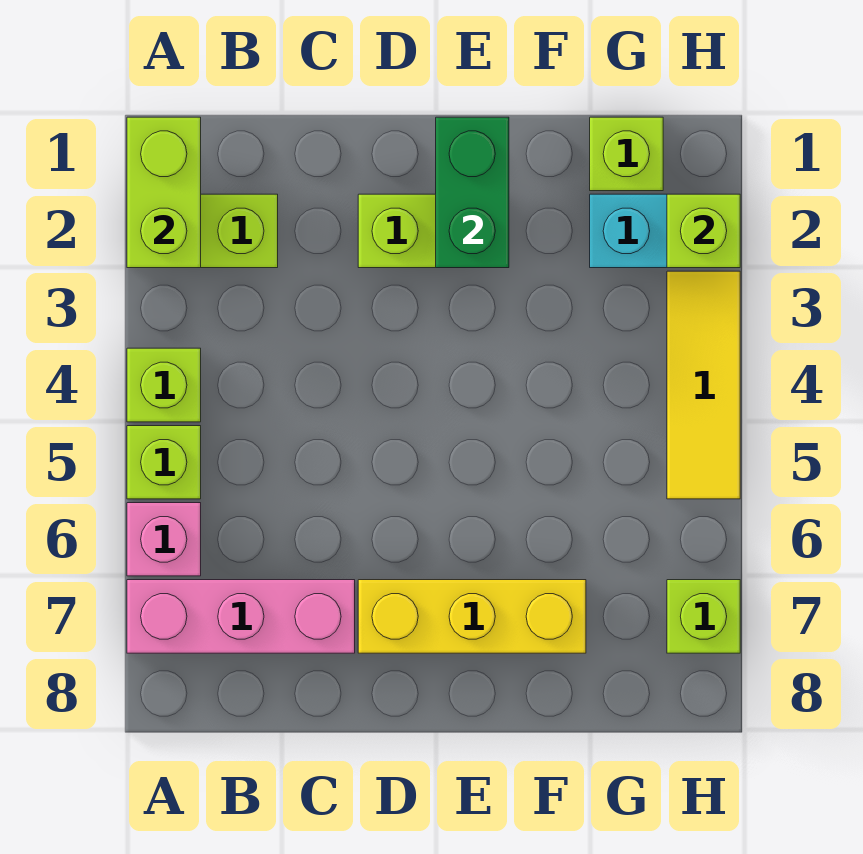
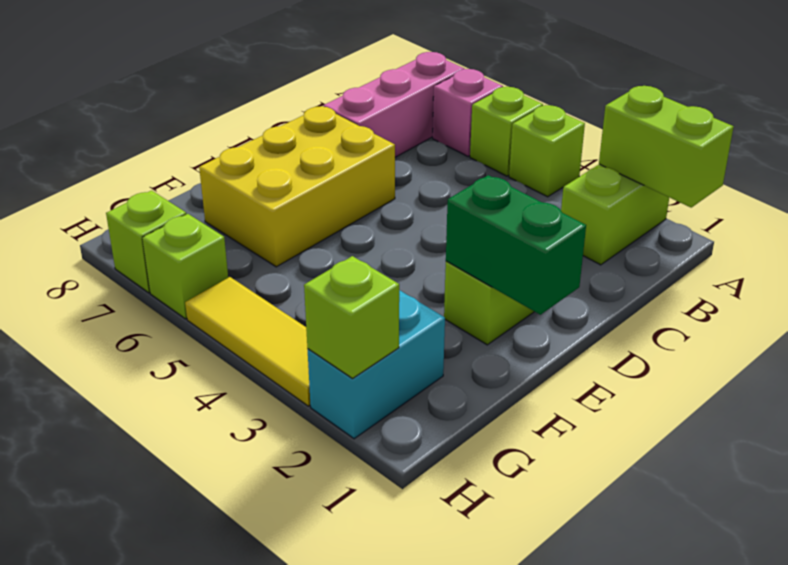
yellow 1x3 brick [358,580,586,653] -> yellow 2x3 brick [199,106,395,267]
lime 1x1 brick [590,117,663,191] -> lime 1x1 brick moved to [142,214,228,319]

